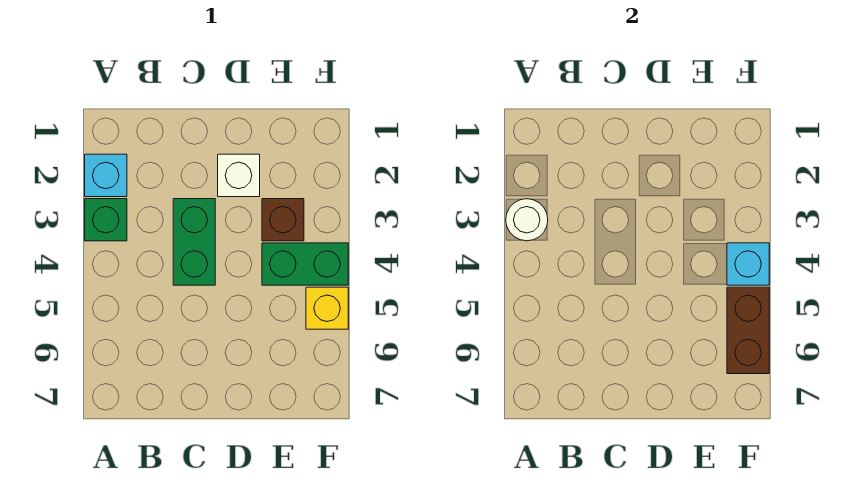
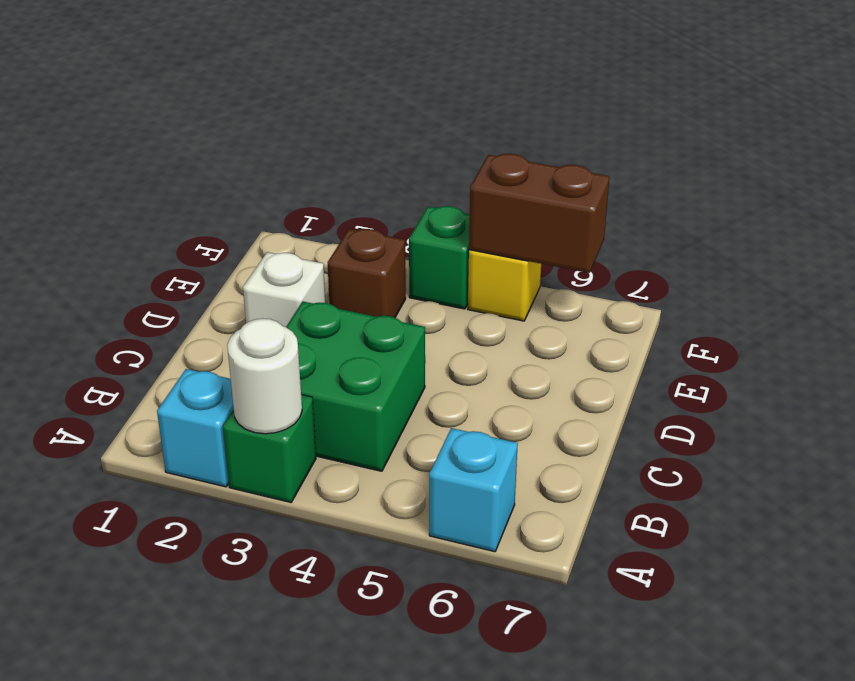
green 1x2 brick [173,199,215,285] -> green 2x2 brick [286,301,425,471]
green 1x2 brick [262,243,348,285] -> green 1x1 brick [409,206,470,309]
cyan 1x1 brick [727,243,769,285] -> cyan 1x1 brick moved to [429,428,518,552]

